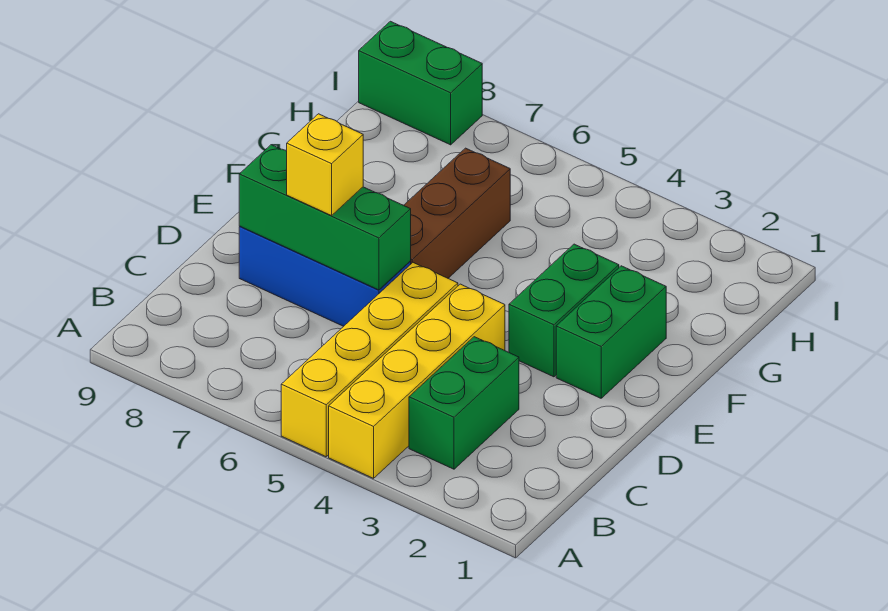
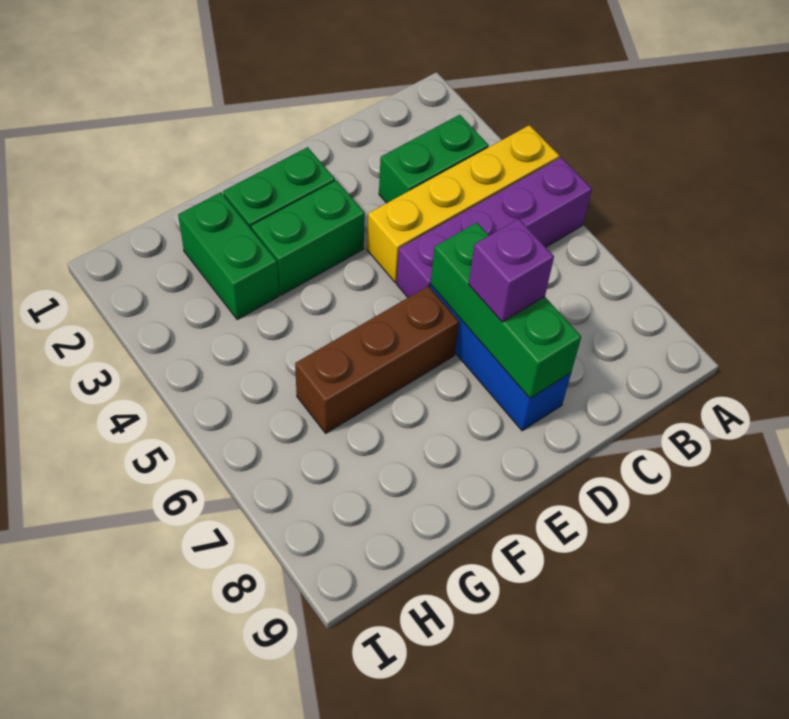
yellow 1x4 brick [281,263,458,457] -> purple 1x4 brick [396,158,592,297]
yellow 1x1 brick [287,114,363,216] -> purple 1x1 brick [469,219,554,322]
green 1x2 brick [359,21,482,145] -> green 1x2 brick moved to [178,192,279,320]

